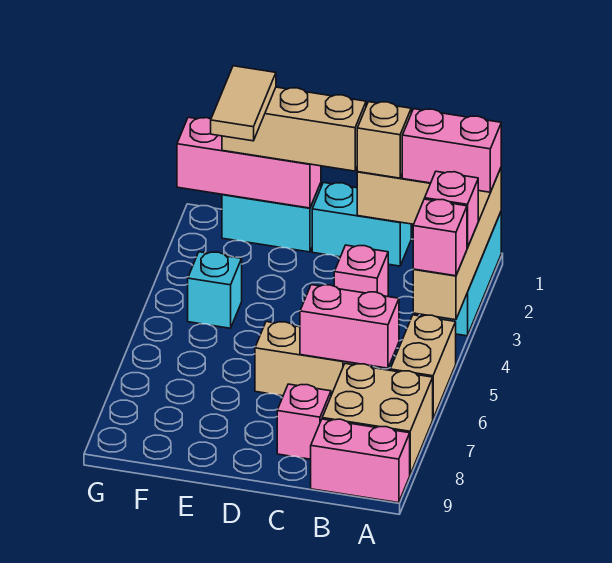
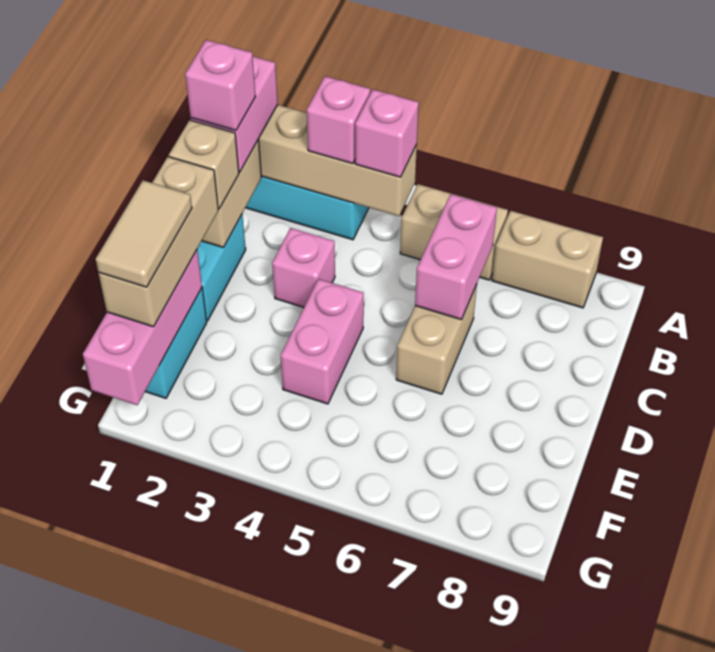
tan 2x2 brick [322,364,433,474] -> tan 1x2 brick [492,211,603,308]
pink 1x2 brick [311,419,410,503] -> pink 1x2 brick moved to [281,279,364,404]
pink 1x1 brick [277,384,331,459] -> pink 1x1 brick moved to [185,40,256,131]
tan 1x2 tile [211,66,276,141] -> tan 1x2 tile turned to [96,180,192,287]
cyan 1x1 brick [188,252,242,328] -> none

